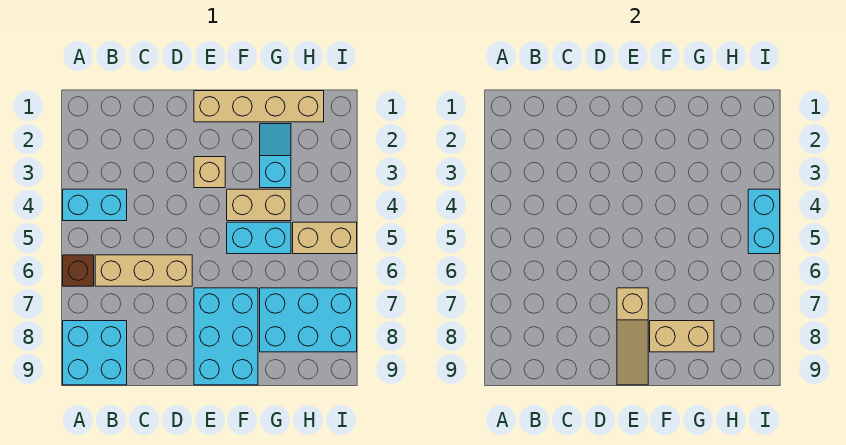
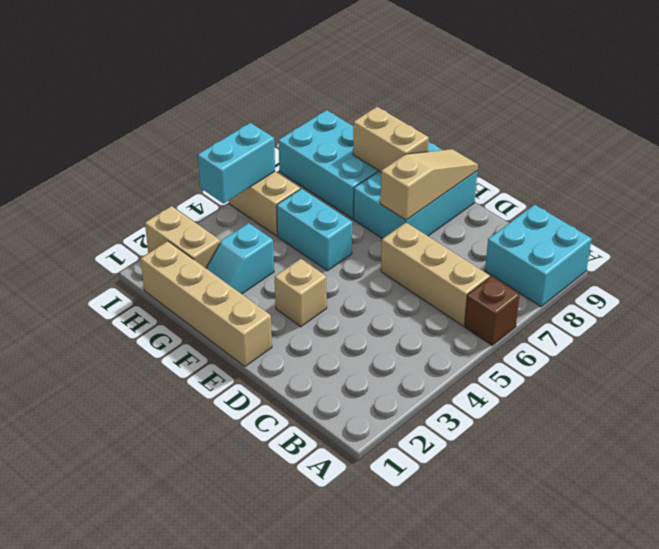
cyan 1x2 brick [63,189,127,221] -> none
tan 1x2 brick [227,189,291,221] -> tan 1x2 brick moved to [145,206,220,268]

